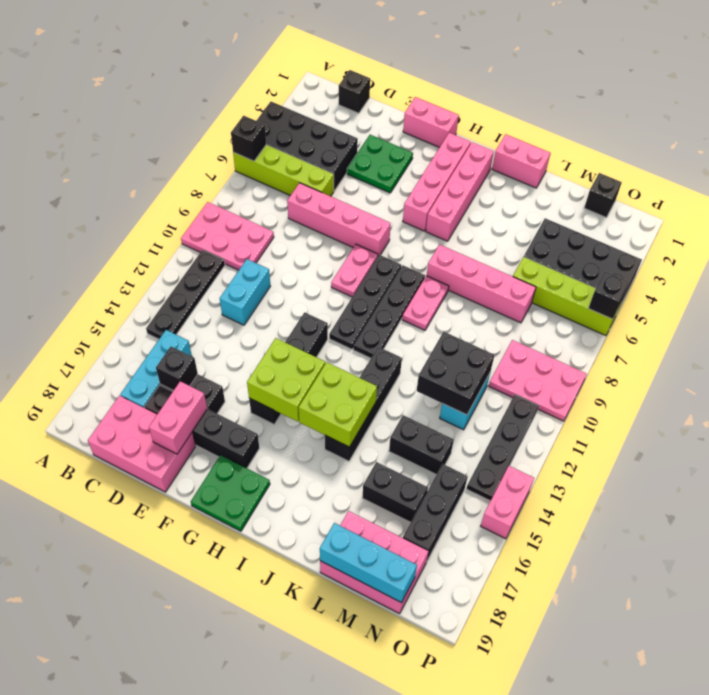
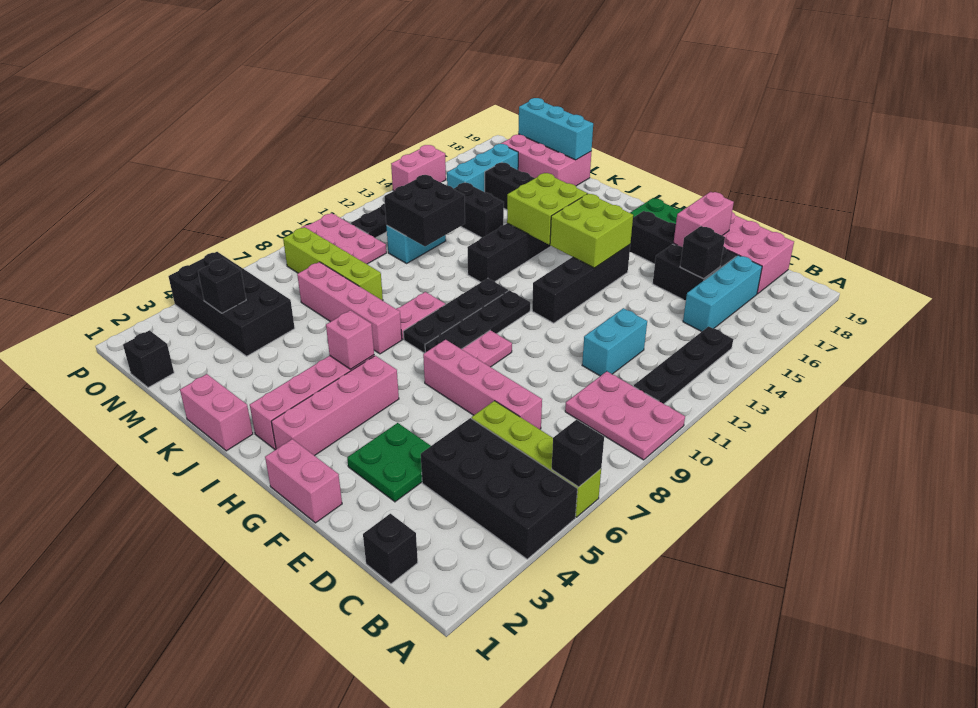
none -> pink 1x1 brick [326,310,374,369]
lime 1x4 brick [513,257,620,336] -> lime 1x4 brick moved to [283,227,383,301]
black 1x3 brick [403,464,468,562] -> cyan 1x3 brick [447,144,518,192]
black 1x1 brick [588,272,629,319] -> black 1x1 brick moved to [198,258,246,313]

